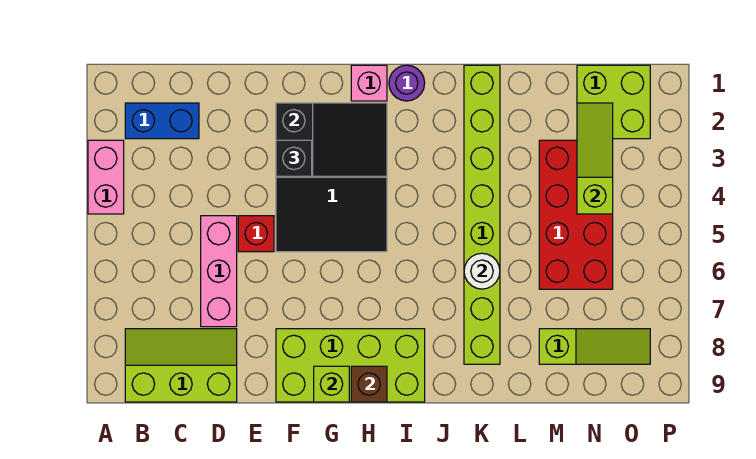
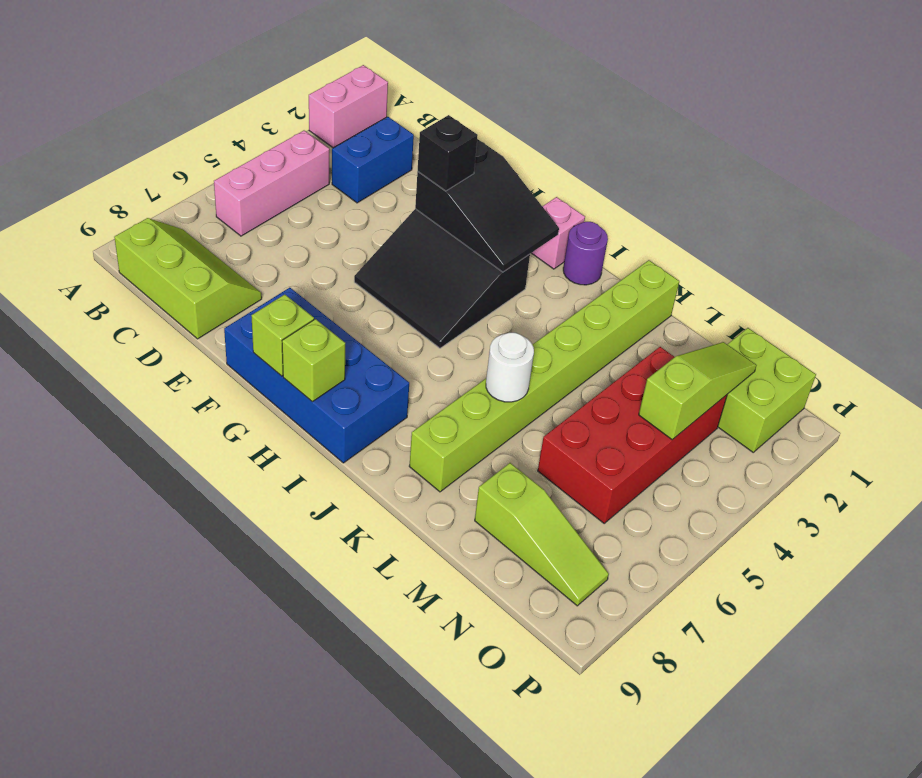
pink 1x2 brick [88,140,124,214] -> pink 1x2 brick moved to [309,65,388,148]
blue 1x2 brick [125,103,199,139] -> blue 1x2 brick turned to [332,117,414,203]
pink 1x3 brick [201,216,237,327] -> pink 1x3 brick moved to [214,131,329,236]
red 1x1 brick [238,216,274,252] -> none
lime 2x4 brick [276,329,425,402] -> blue 2x4 brick [224,288,409,463]
brown 1x1 brick [351,366,387,402] -> lime 1x1 brick [282,319,345,402]

